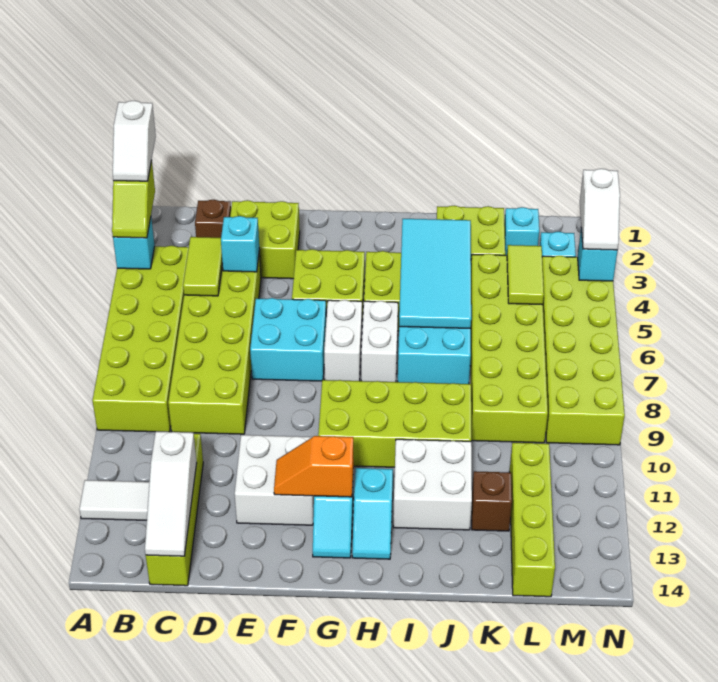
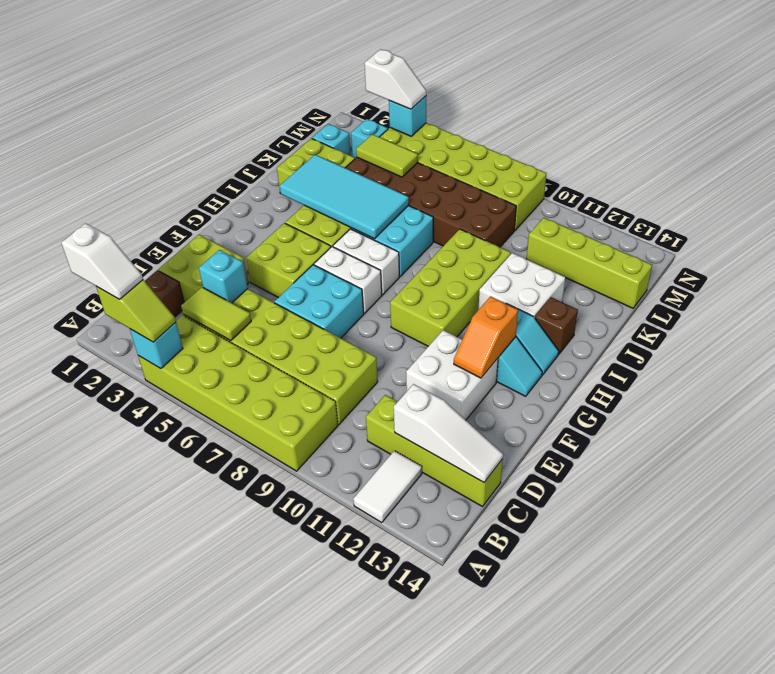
lime 2x6 brick [470,254,548,443] -> brown 2x6 brick [346,158,516,247]
brown 1x1 brick [472,471,512,531] -> brown 1x1 brick moved to [535,297,578,354]

